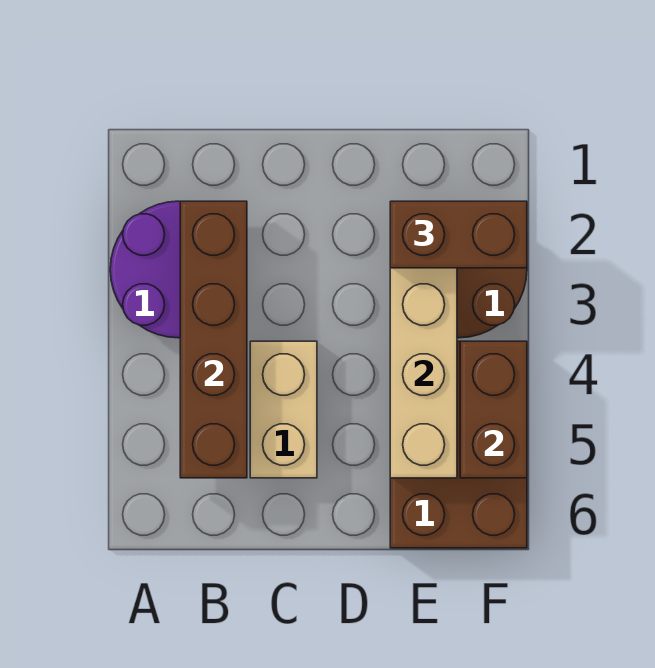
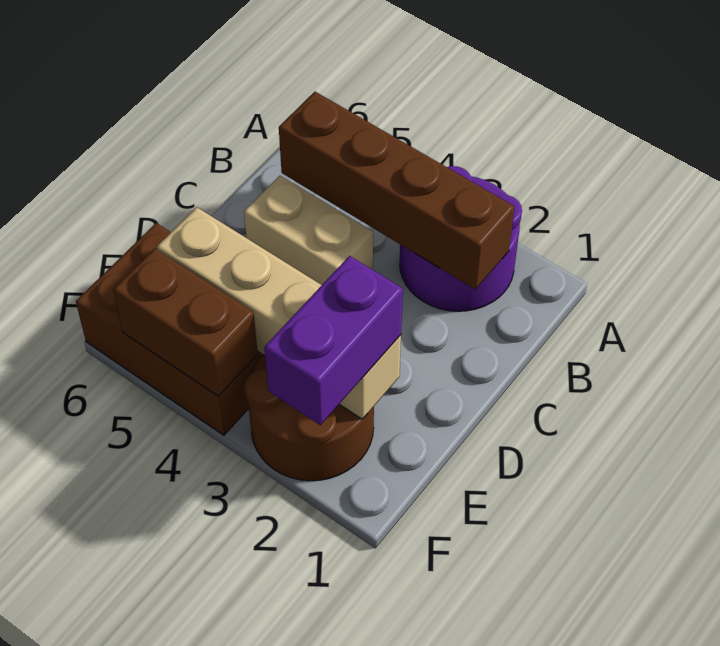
brown 1x2 brick [390,201,527,268] -> purple 1x2 brick [264,256,403,425]

